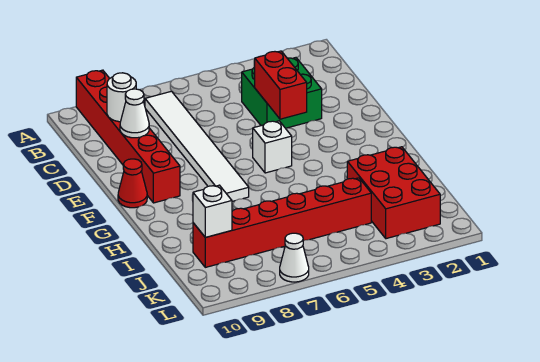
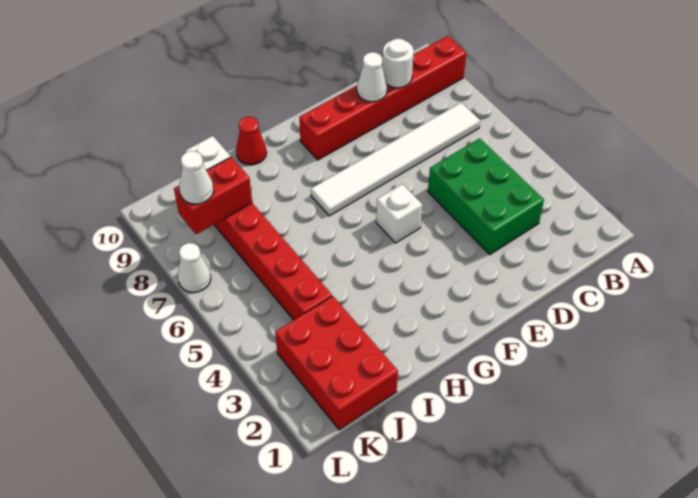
green 2x2 brick [242,58,322,128] -> green 2x3 brick [428,138,544,254]
red 1x2 brick [255,51,307,119] -> red 1x2 brick moved to [174,157,252,234]
red 1x1 cone [118,159,147,208] -> red 1x1 cone moved to [236,117,267,165]
red 2x3 brick [347,147,440,239] -> red 2x3 brick turned to [275,296,398,430]
none -> white 1x1 cone [179,151,214,204]

